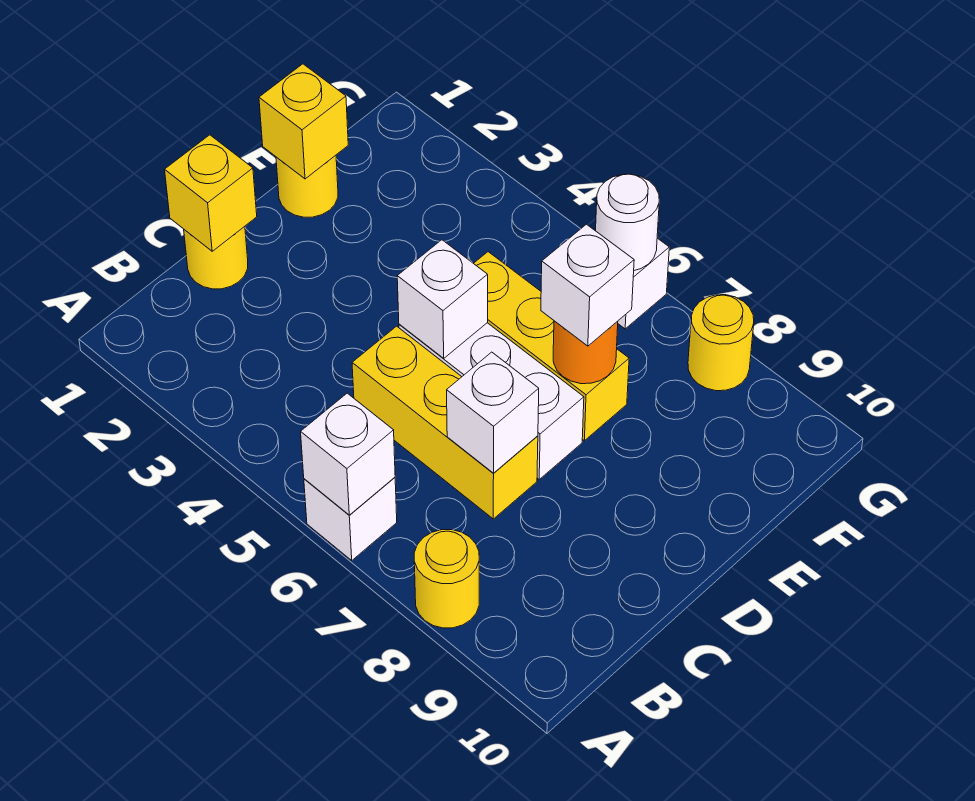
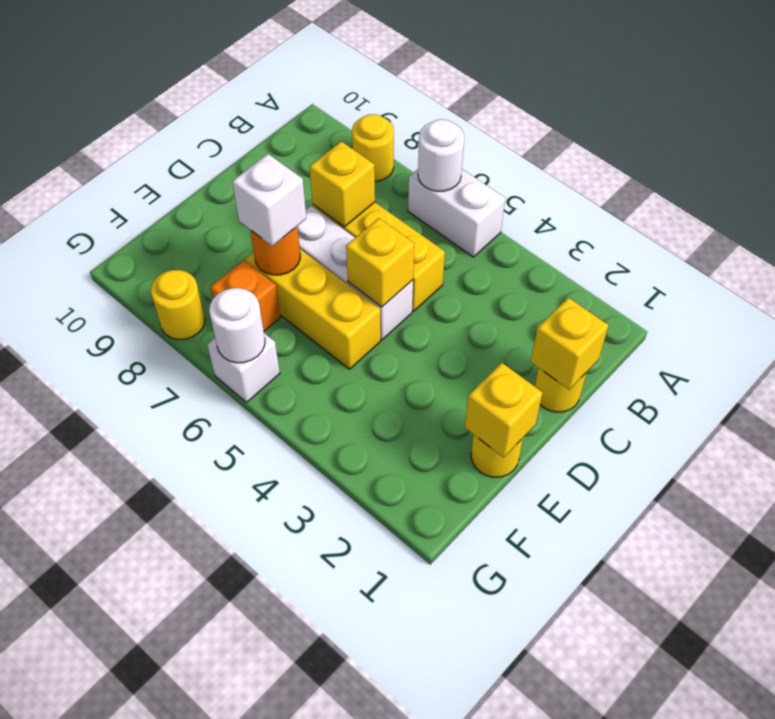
white 1x1 brick [304,477,397,560] -> white 1x2 brick [408,169,505,257]
white 1x1 brick [301,393,395,515] -> white 1x1 round brick [418,119,464,191]
white 1x1 brick [447,352,539,473] -> yellow 1x1 brick [310,141,375,227]
white 1x1 brick [397,240,488,358] -> yellow 1x1 brick [346,218,414,307]
none -> orange 1x1 brick [210,260,280,331]

